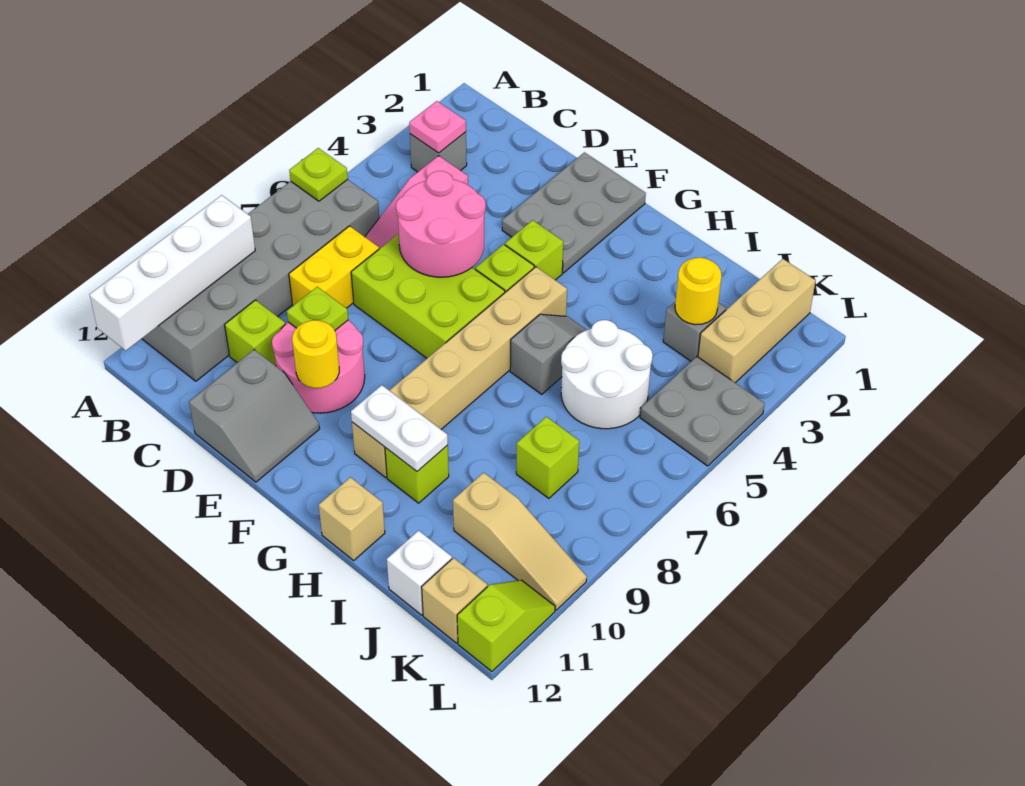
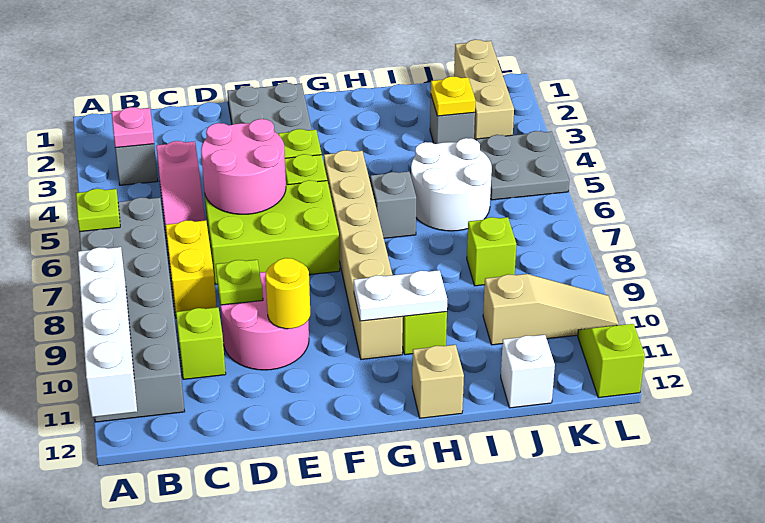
grey 2x2 slope [189,350,320,482] -> none
yellow 1x1 round brick [675,258,722,325] -> yellow 1x1 plate [431,76,475,116]
tan 1x1 brick [422,558,487,643] -> none

